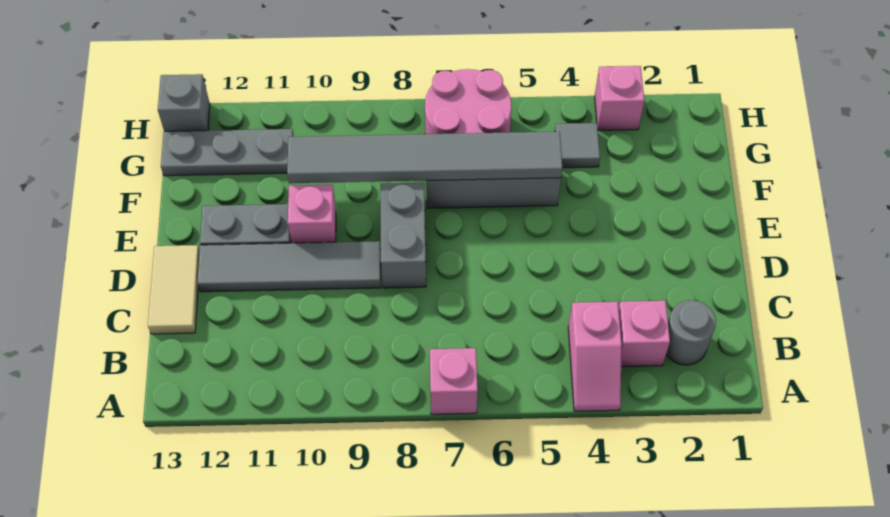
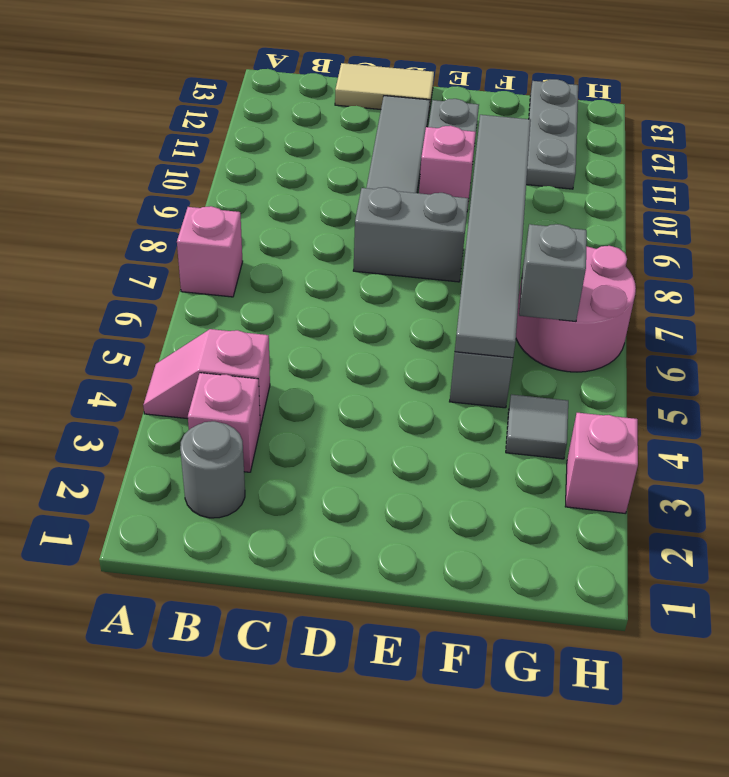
grey 1x1 brick [158,74,210,131] -> grey 1x1 brick moved to [519,224,587,321]

